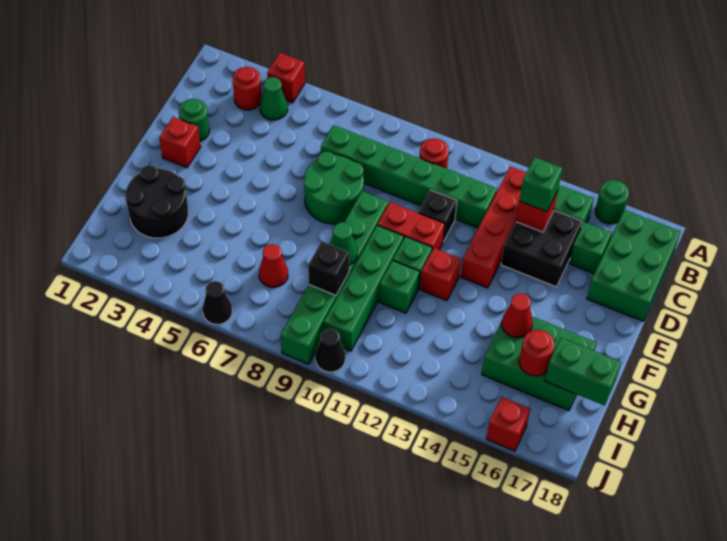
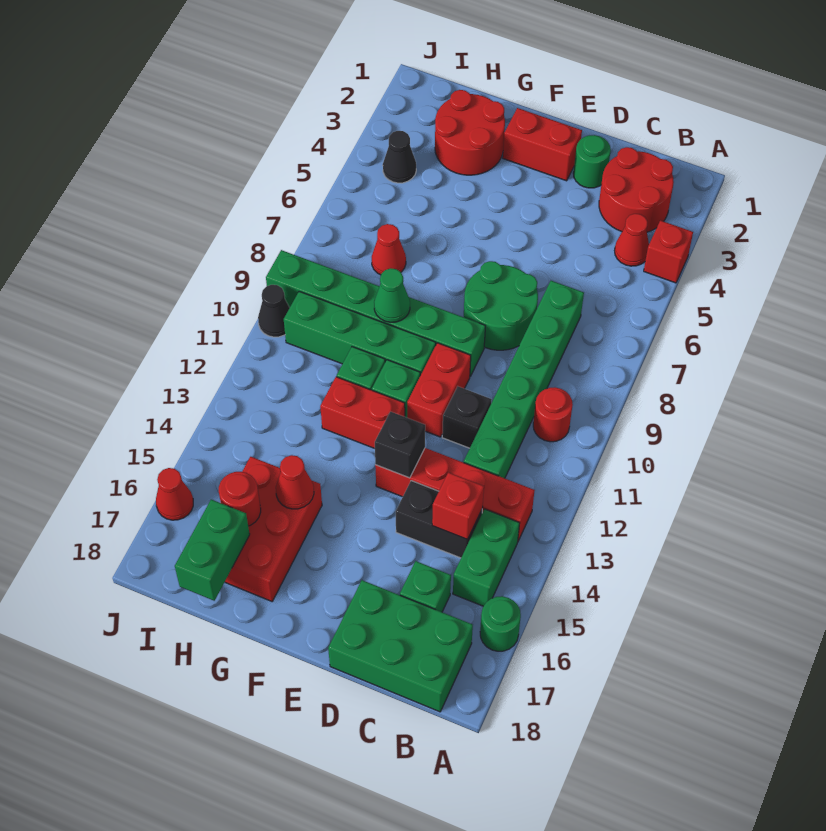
red 1x1 round brick [233,67,262,110] -> red 2x2 round brick [599,147,674,232]
green 1x1 cone [260,77,288,120] -> red 1x1 cone [615,214,649,266]
black 2x2 brick [501,210,583,287] -> black 1x2 brick [396,481,482,558]
green 1x1 brick [519,157,562,212] -> none
red 1x1 brick [159,117,200,168] -> red 1x2 brick [503,108,582,181]
red 1x1 brick [420,248,461,301] -> red 1x2 brick [320,377,405,448]
black 2x2 round brick [125,165,189,238] -> red 2x2 round brick [435,90,505,175]
green 2x3 brick [482,317,596,411] -> red 2x3 brick [225,457,322,601]
black 1x1 brick [308,242,349,295] -> black 1x1 brick moved to [375,411,425,478]
black 1x1 cone [202,281,232,324] -> black 1x1 cone moved to [383,131,416,183]
red 1x1 brick [486,397,530,451] -> red 1x1 cone [156,468,193,520]

